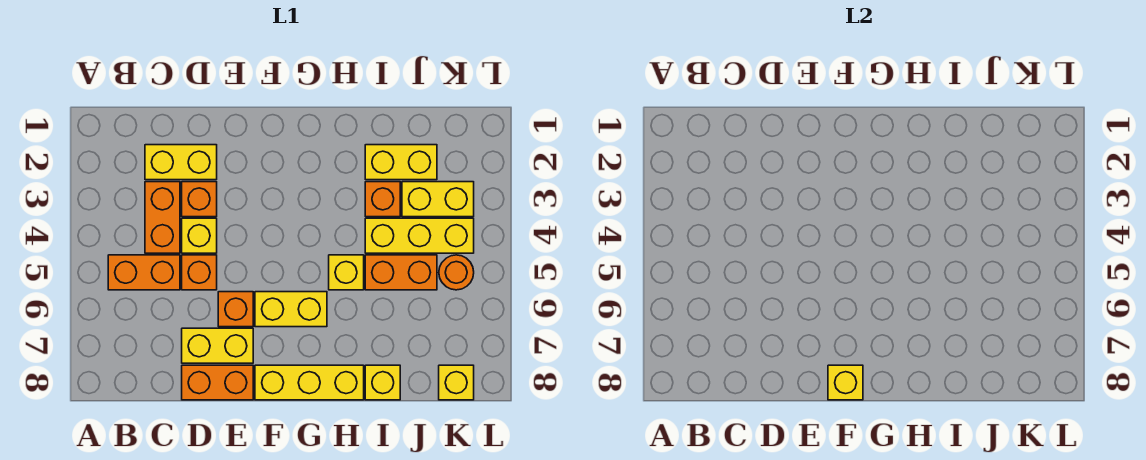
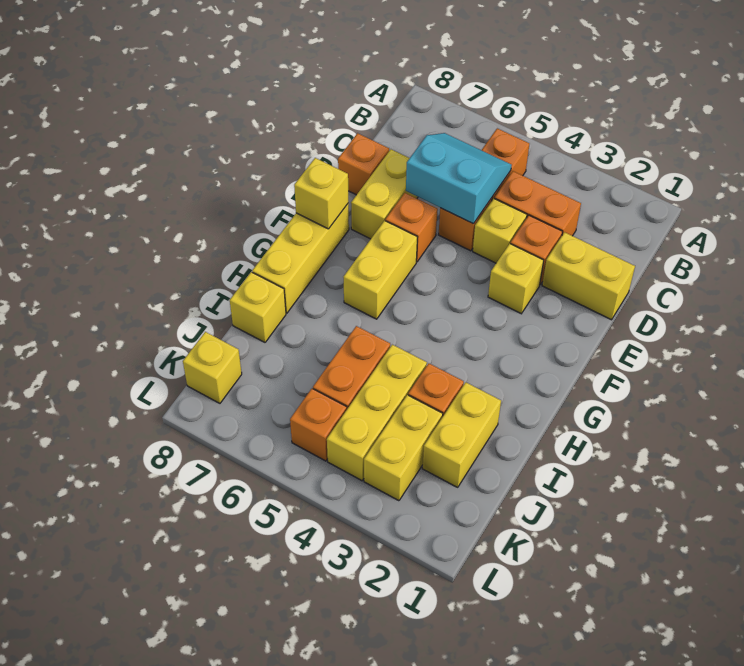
yellow 1x2 brick [145,145,217,180] -> yellow 1x2 brick turned to [542,232,635,320]
none -> cyan 2x2 slope [406,133,512,224]
orange 1x2 brick [182,365,253,400] -> orange 1x1 brick [338,133,389,195]
yellow 1x1 brick [329,255,364,290] -> yellow 1x1 brick moved to [488,244,544,314]
orange 1x1 round brick [439,255,474,290] -> orange 1x1 brick [290,389,347,461]

